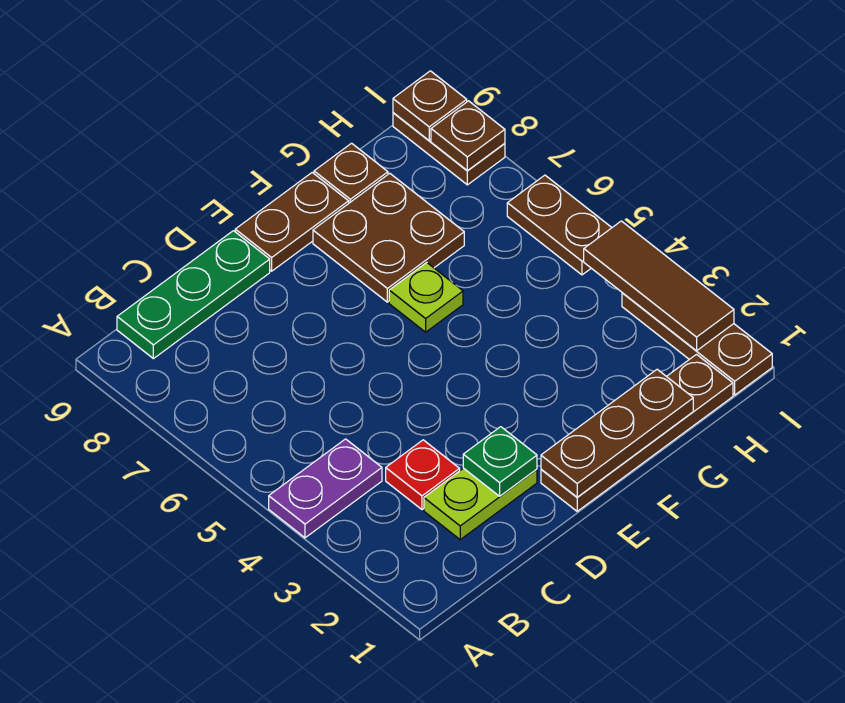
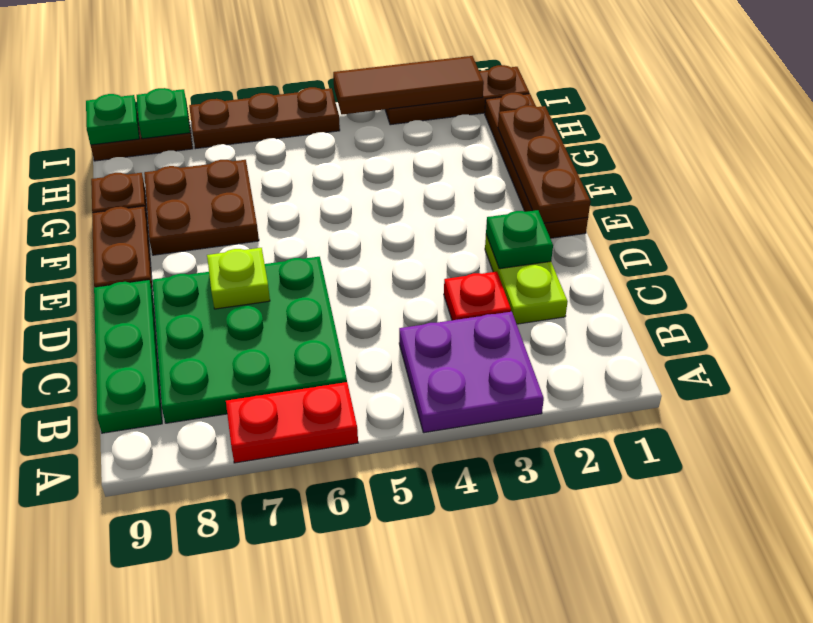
purple 1x2 plate [269,439,382,538] -> purple 2x2 plate [399,312,544,433]
none -> red 1x2 plate [226,382,358,463]
none -> green 3x3 plate [152,257,347,423]
lime 1x1 plate [389,263,463,332] -> lime 1x1 plate moved to [207,248,270,309]
brown 1x2 plate [507,175,612,275] -> brown 1x3 plate [189,87,340,149]
brown 1x1 plate [431,101,505,171] -> green 1x1 plate [137,88,190,139]
brown 1x1 plate [393,71,467,140] -> green 1x1 plate [86,94,139,145]

